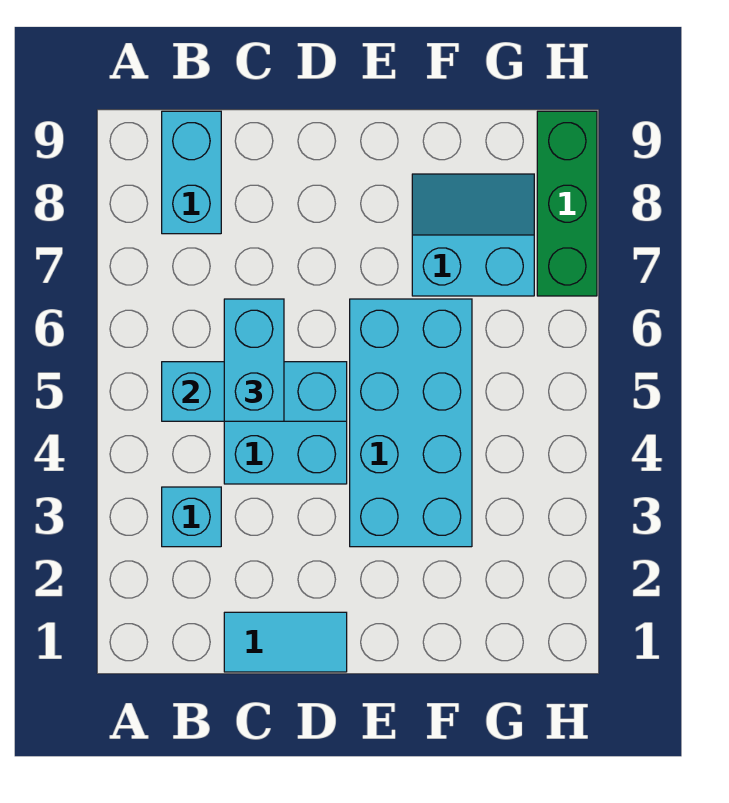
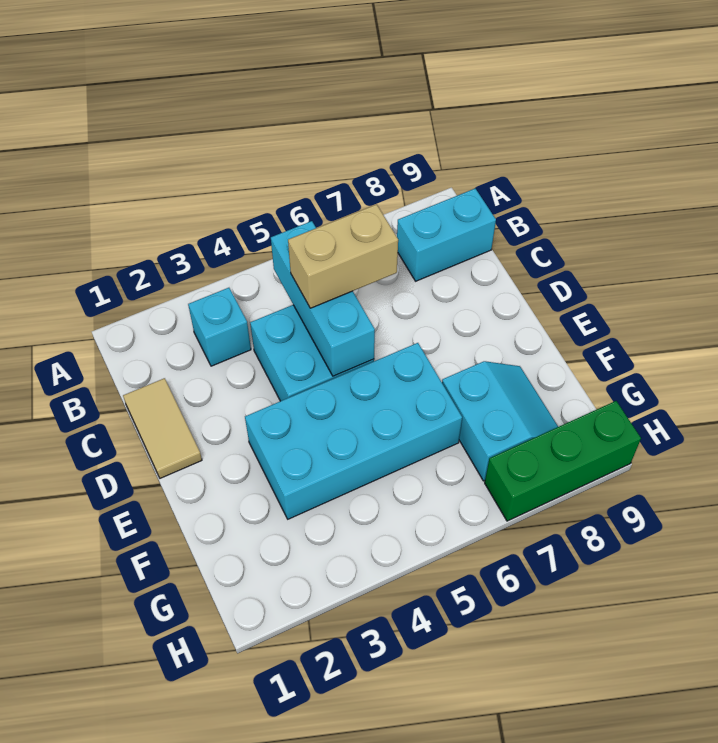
cyan 1x2 tile [224,612,347,672] -> tan 1x2 tile [123,378,202,478]
cyan 1x2 brick [224,299,284,421] -> tan 1x2 brick [288,204,398,308]

